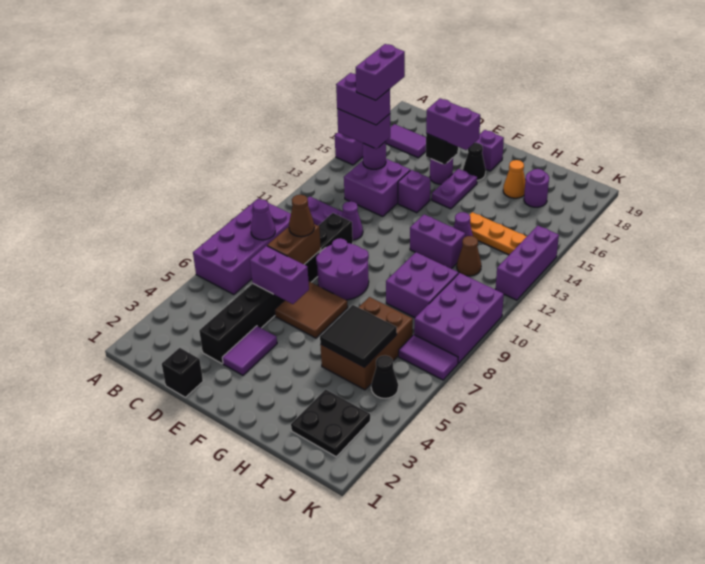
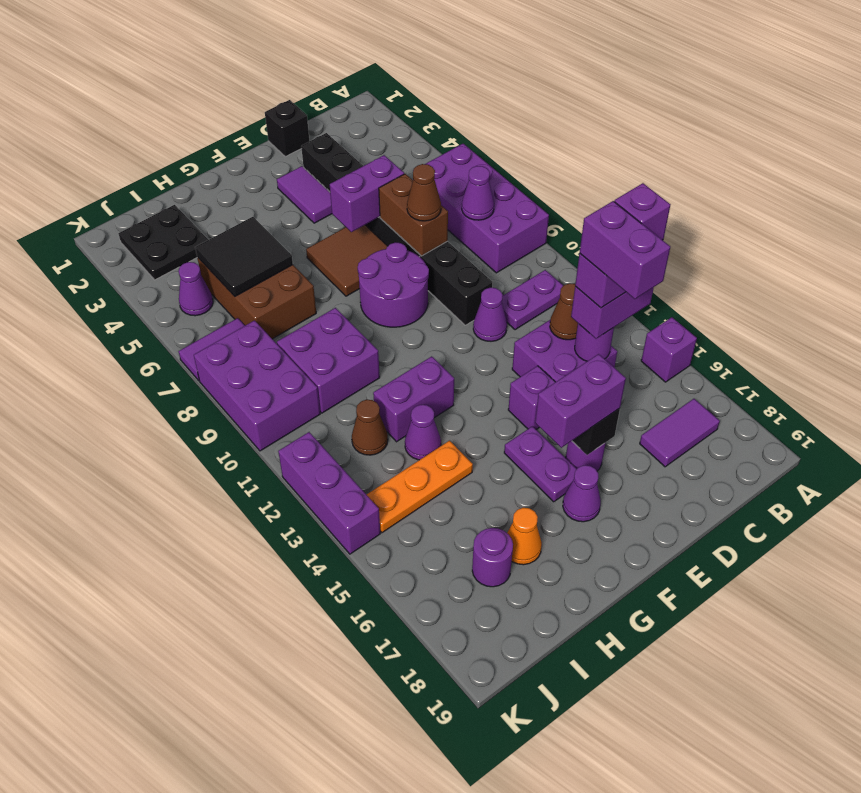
none -> brown 1x1 cone [550,283,578,340]
black 1x1 cone [463,143,486,180] -> purple 1x1 cone [563,465,601,522]
purple 1x1 brick [475,130,504,171] -> purple 1x1 brick moved to [614,183,670,240]
black 1x1 cone [371,355,398,398] -> purple 1x1 cone [179,262,213,316]

